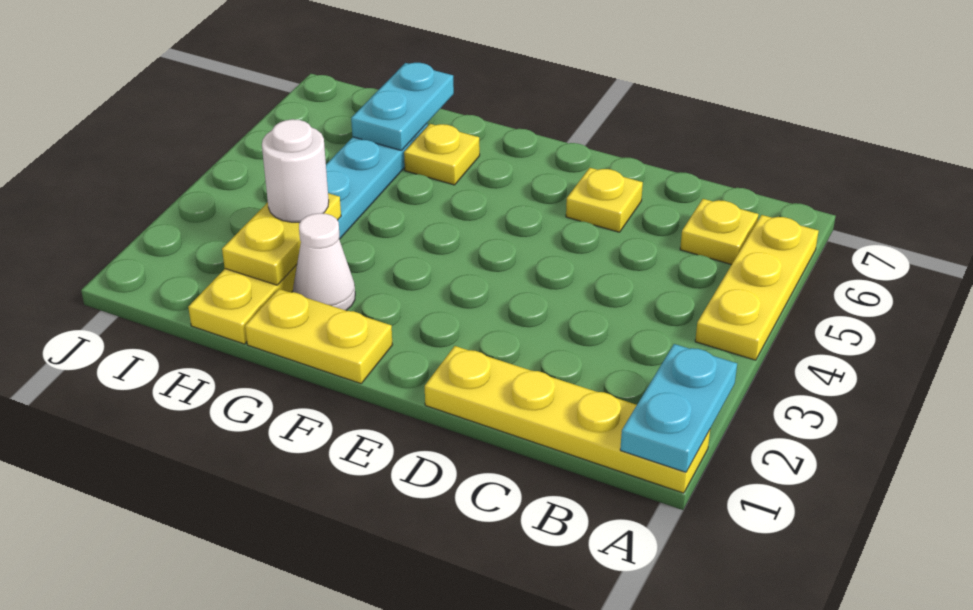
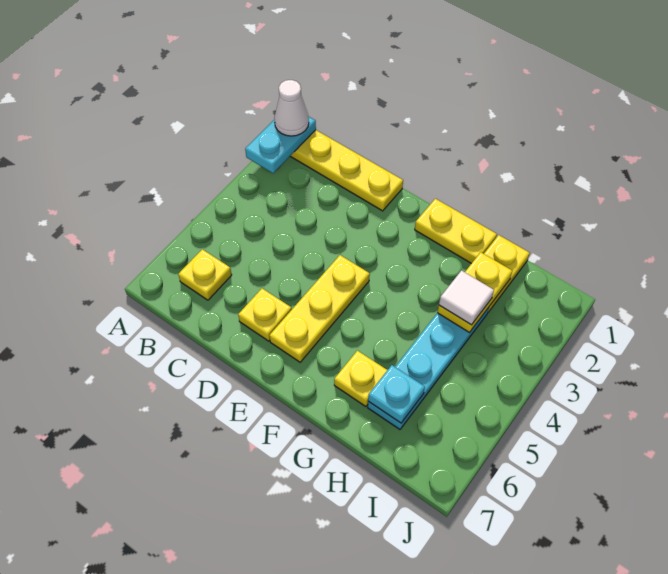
yellow 1x3 plate [695,215,819,360] -> yellow 1x3 plate moved to [269,255,370,362]
white 1x1 cone [293,213,355,310] -> white 1x1 cone moved to [274,80,309,136]
white 1x1 round brick [262,119,329,222] -> white 1x1 tile [439,270,494,325]
cyan 1x2 plate [351,63,454,151] -> cyan 1x1 plate [368,365,425,423]

